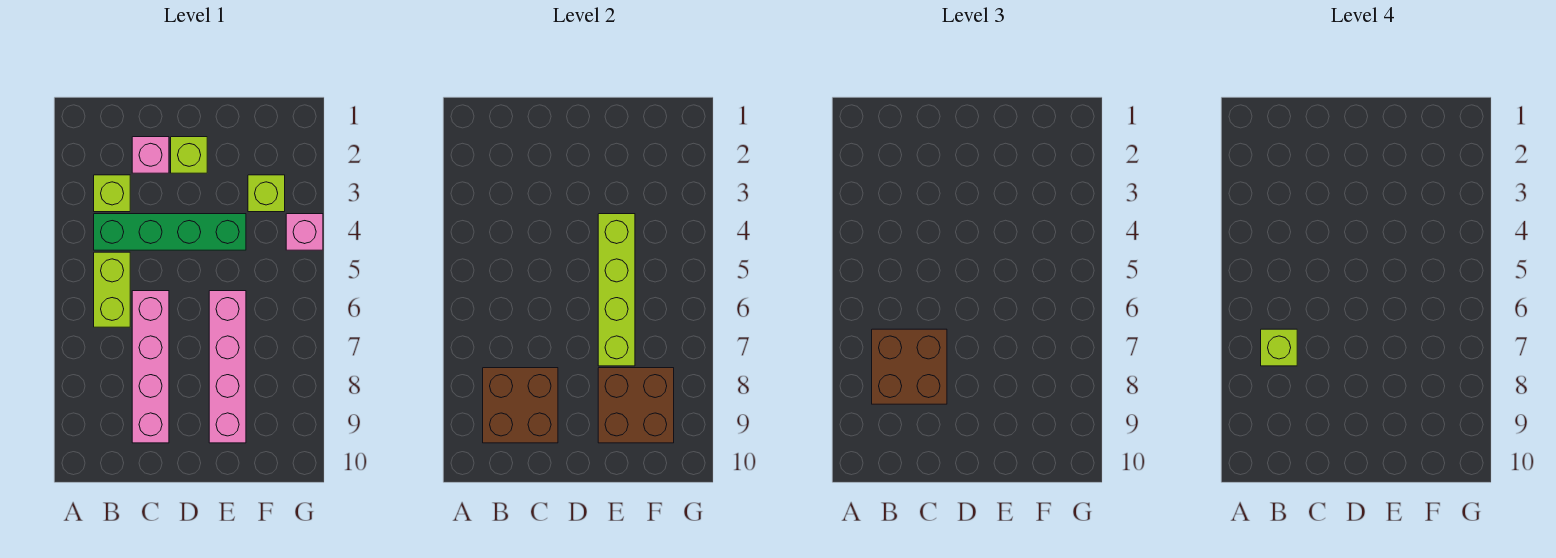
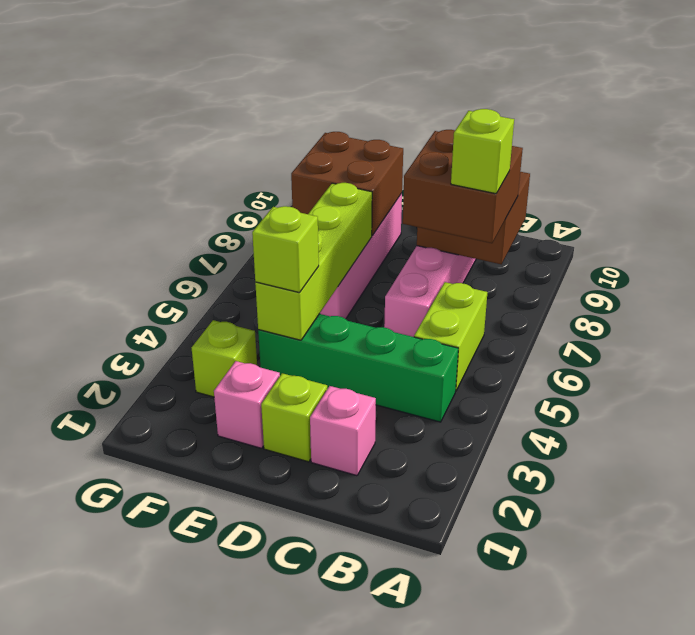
lime 1x1 brick [94,175,130,212] -> lime 1x1 brick moved to [252,206,319,293]
pink 1x1 brick [286,214,323,250] -> pink 1x1 brick moved to [214,361,280,448]

